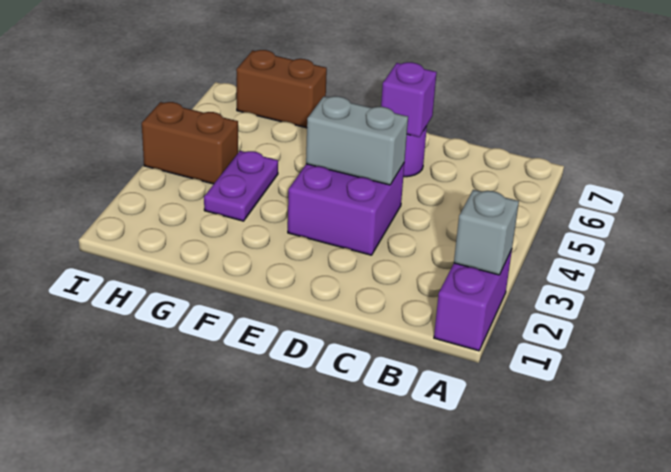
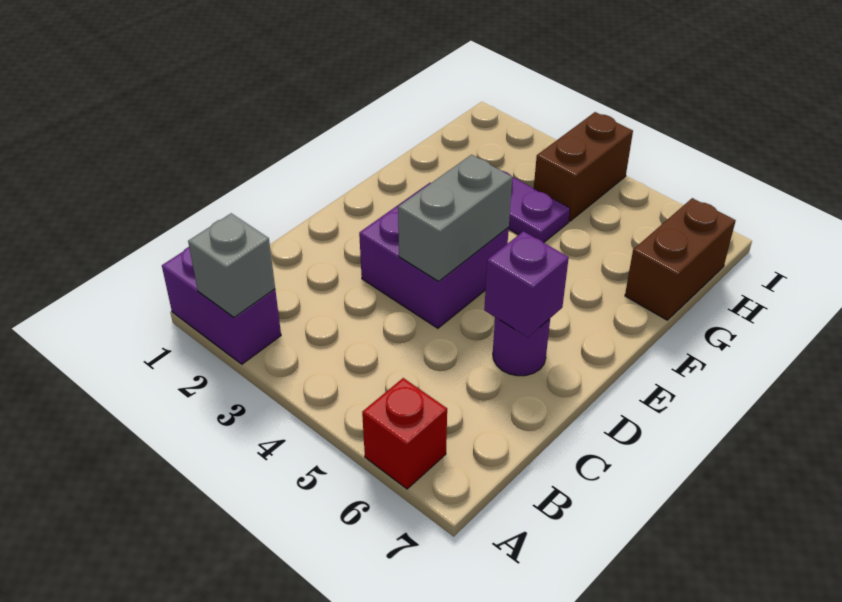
none -> red 1x1 brick [362,378,447,489]

